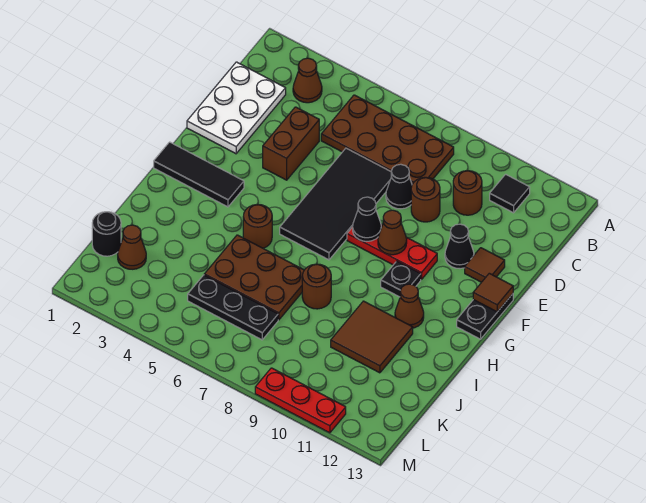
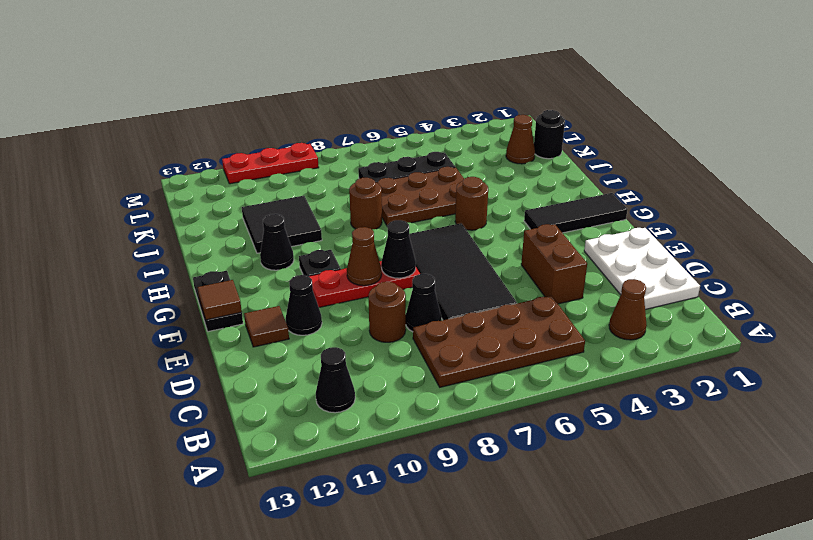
black 1x1 tile [490,174,530,213] -> black 1x1 cone [316,347,355,413]
brown 1x1 round brick [453,171,482,215] -> none
brown 1x1 cone [395,284,424,328] -> black 1x1 cone [260,214,294,270]
brown 2x2 tile [331,301,413,373] -> black 2x2 tile [242,196,322,253]

